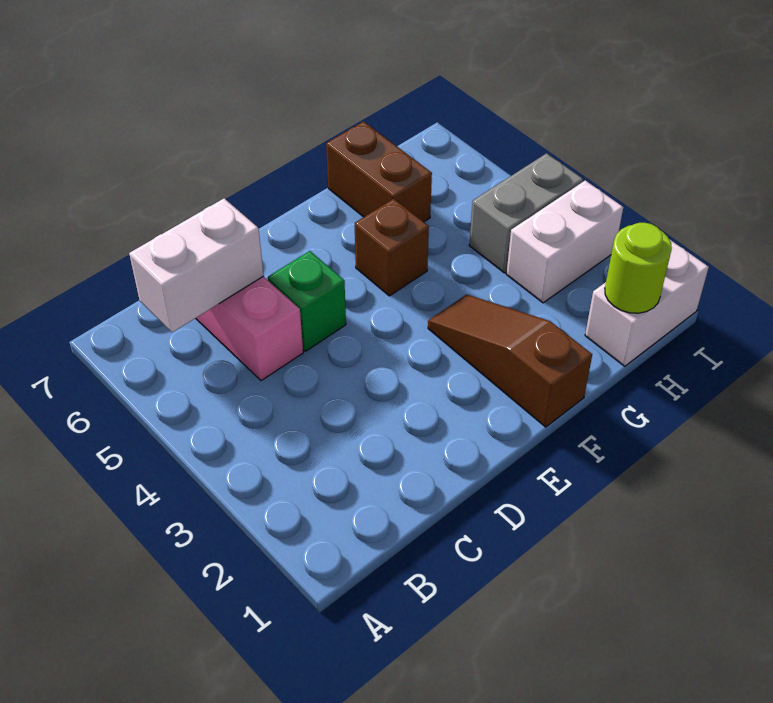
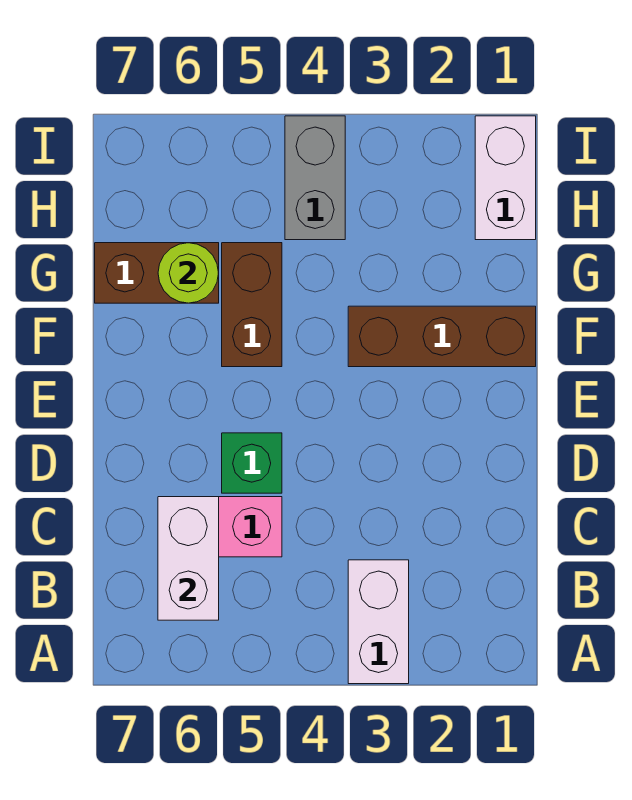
brown 1x3 slope [428,294,592,427] -> brown 1x3 brick [348,306,536,367]
brown 1x1 brick [355,199,429,296] -> brown 1x2 brick [222,243,282,367]
lime 1x1 round brick [605,223,672,313] -> lime 1x1 round brick moved to [158,243,218,303]
white 1x2 brick [506,180,623,303] -> white 1x2 brick moved to [348,560,409,684]

